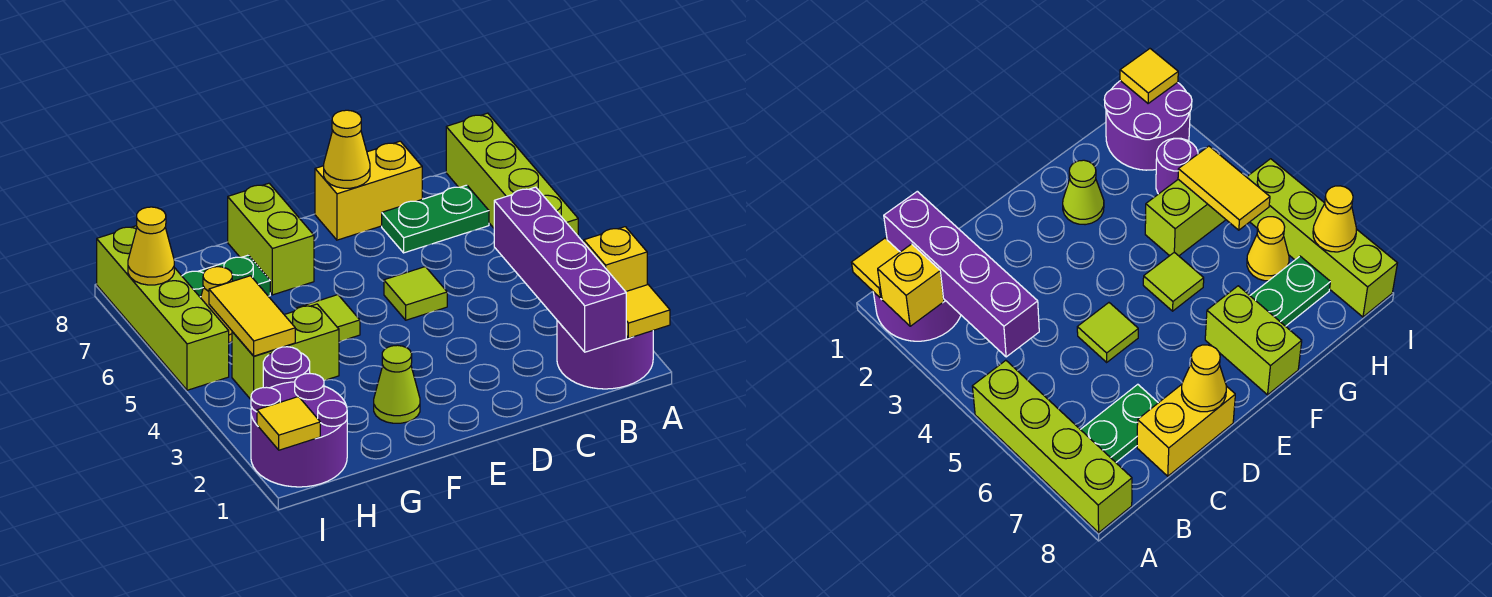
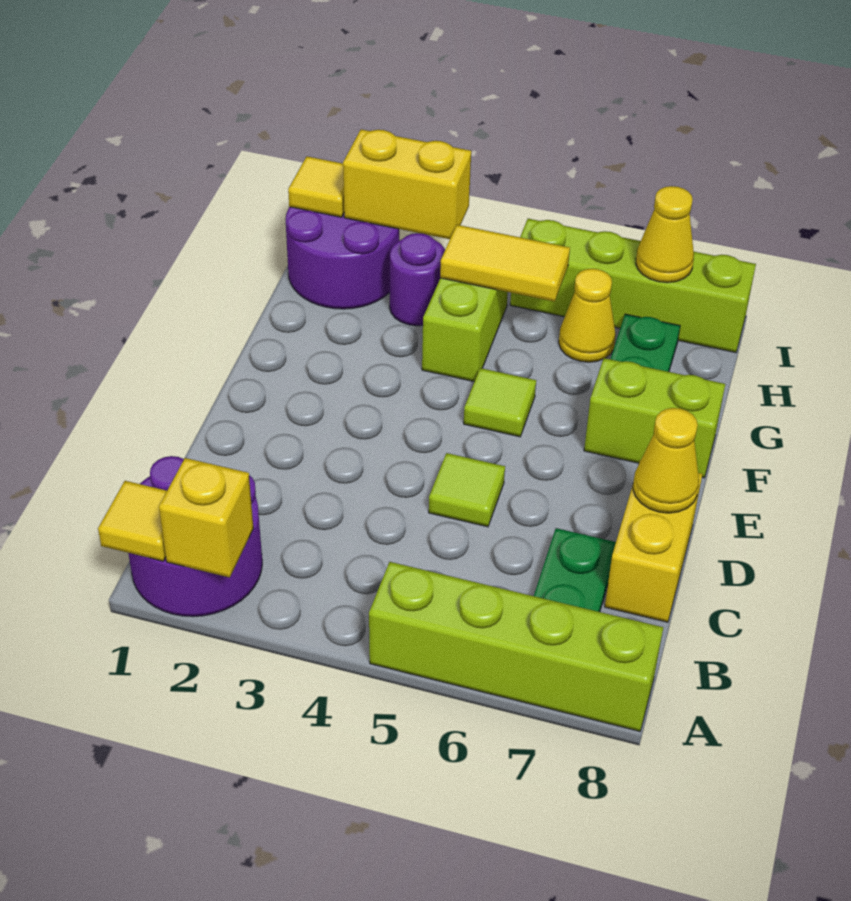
purple 1x4 brick [494,187,626,352] -> none
lime 1x1 cone [374,345,420,423] -> none
none -> yellow 1x2 brick [343,129,471,239]

